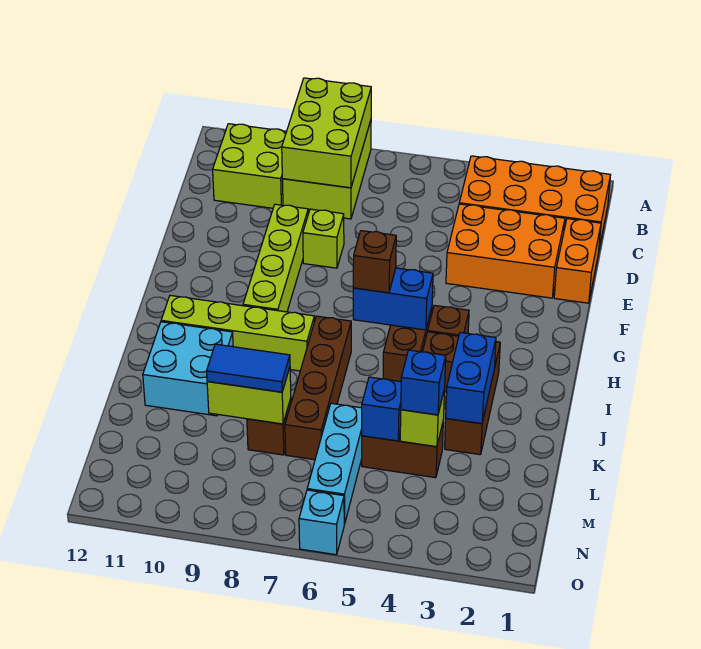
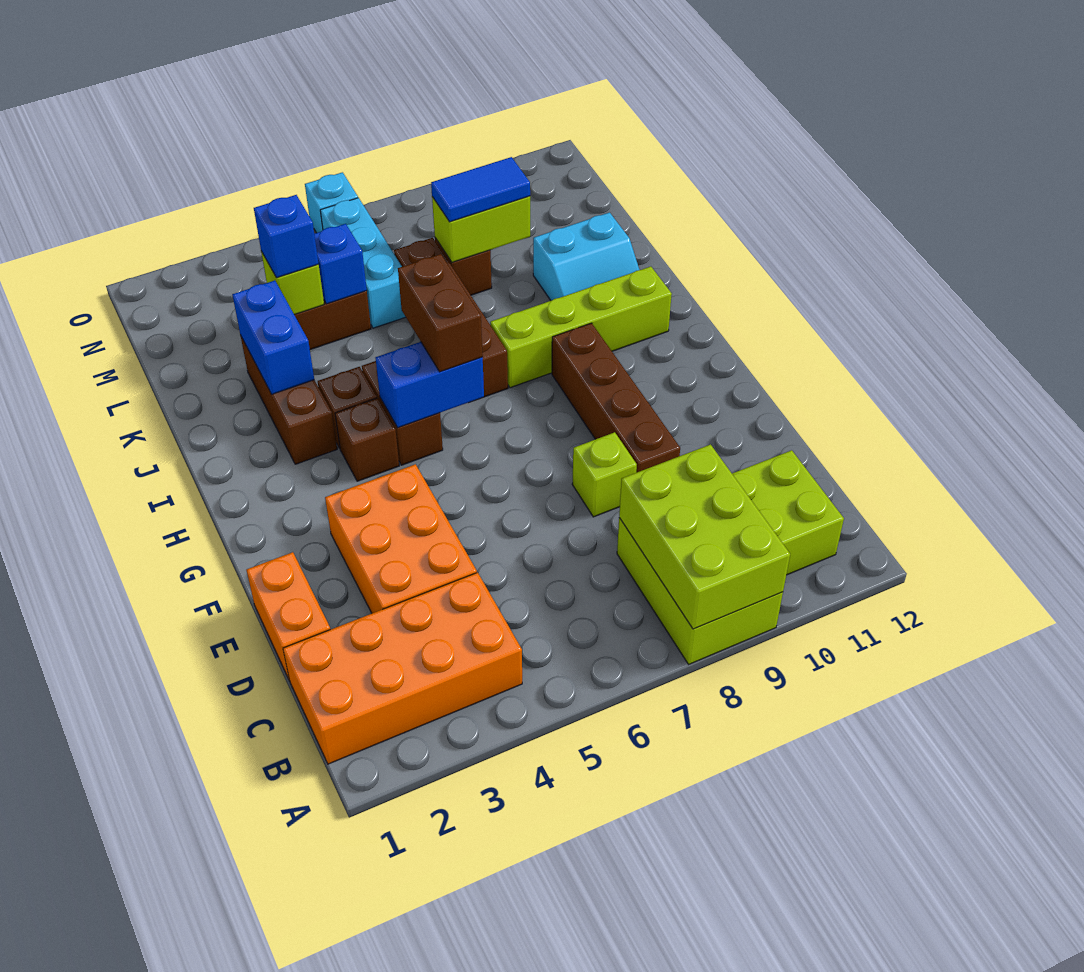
orange 2x3 brick [446,204,565,298] -> orange 2x3 brick turned to [325,464,477,613]
lime 1x4 brick [243,204,308,312] -> brown 1x4 brick [552,323,680,473]
brown 1x1 brick [353,231,396,293] -> brown 1x2 brick [398,254,483,372]
cyan 2x2 brick [143,322,233,416] -> cyan 2x2 slope [533,213,639,301]

